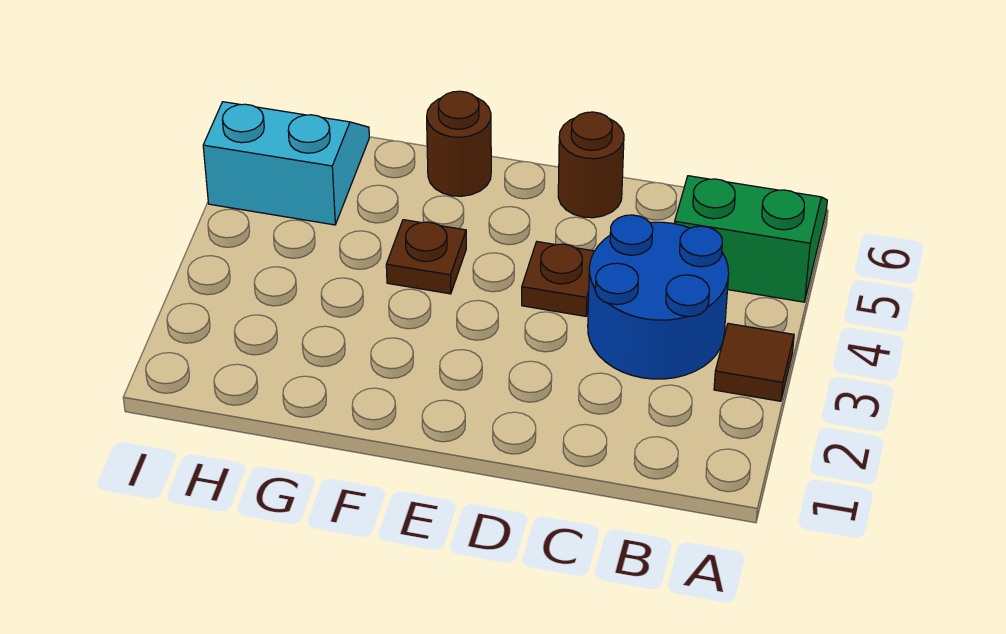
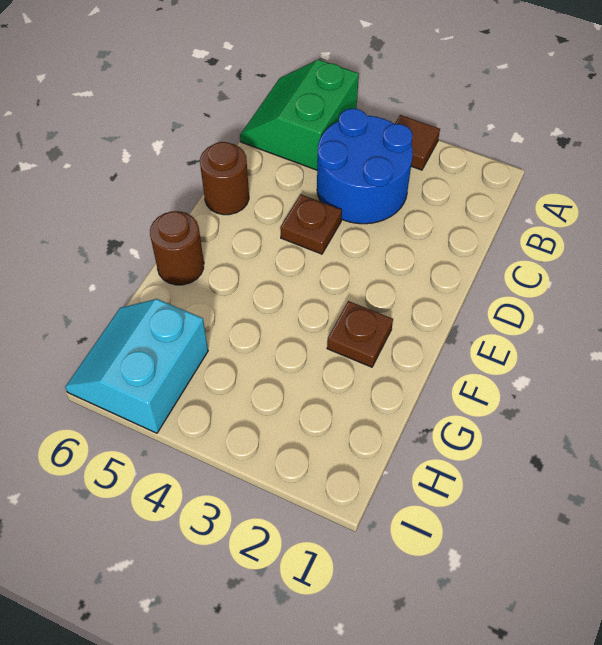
brown 1x1 plate [386,220,466,294] -> brown 1x1 plate moved to [327,301,393,367]

